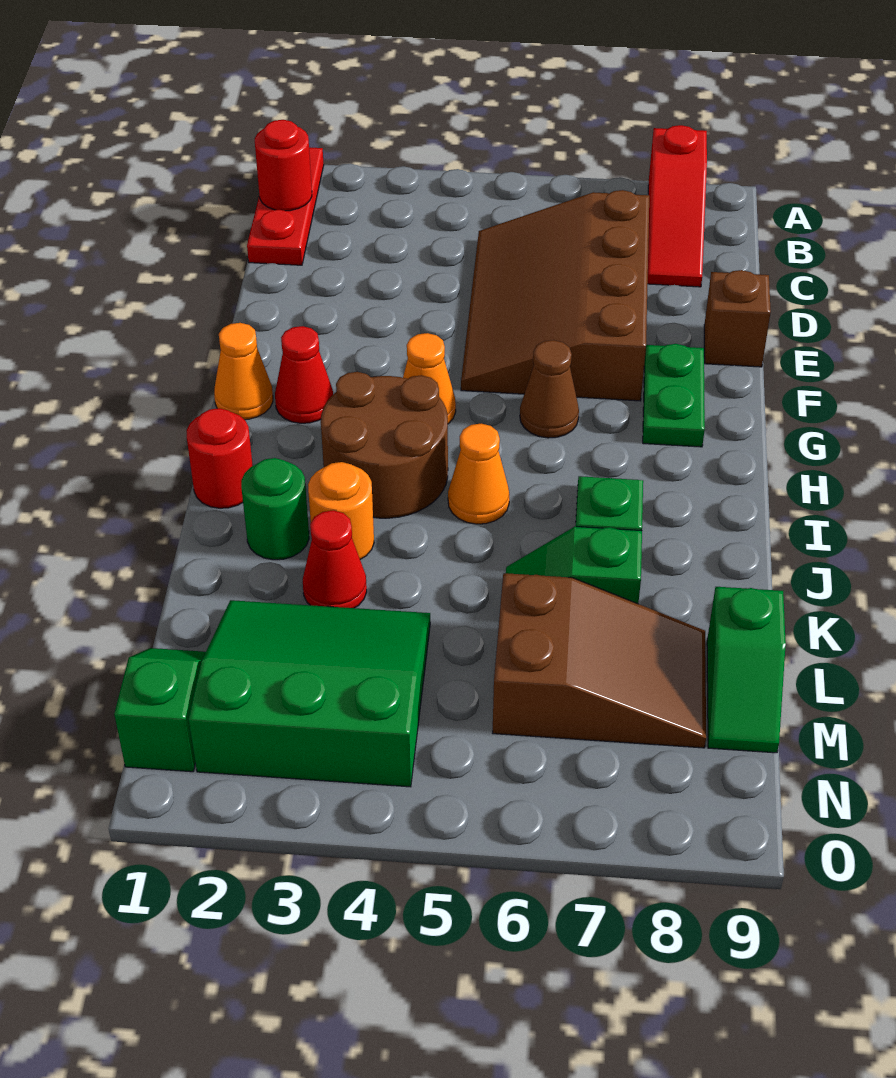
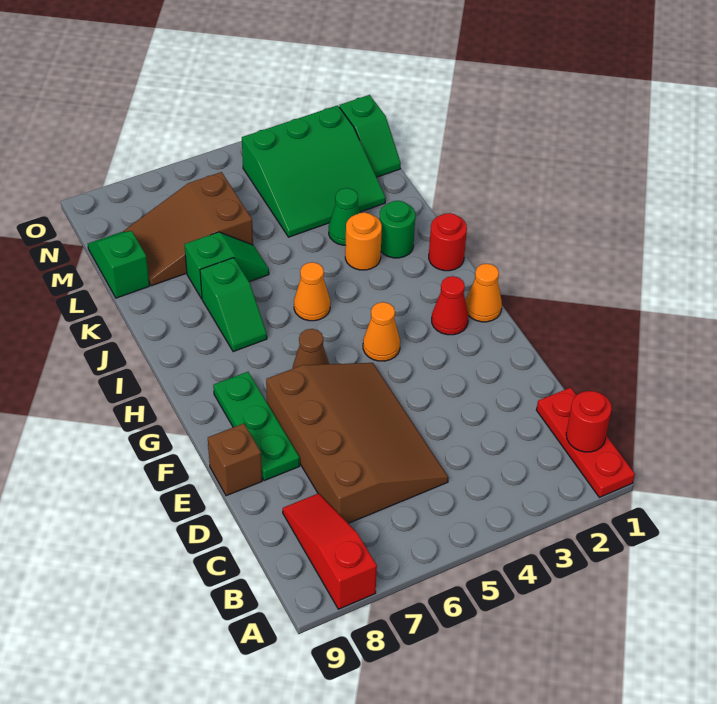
green 1x2 plate [643,344,705,447] -> green 1x3 plate [213,372,300,481]
brown 2x2 round brick [321,372,448,518] -> none
red 1x1 cone [303,510,367,608] -> green 1x1 cone [329,188,360,245]

